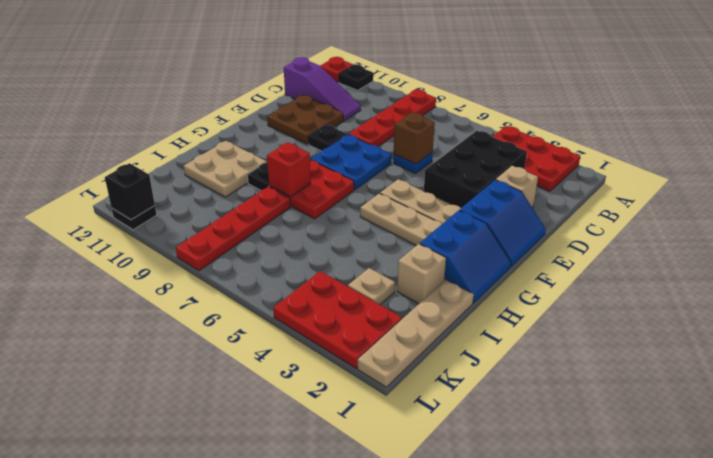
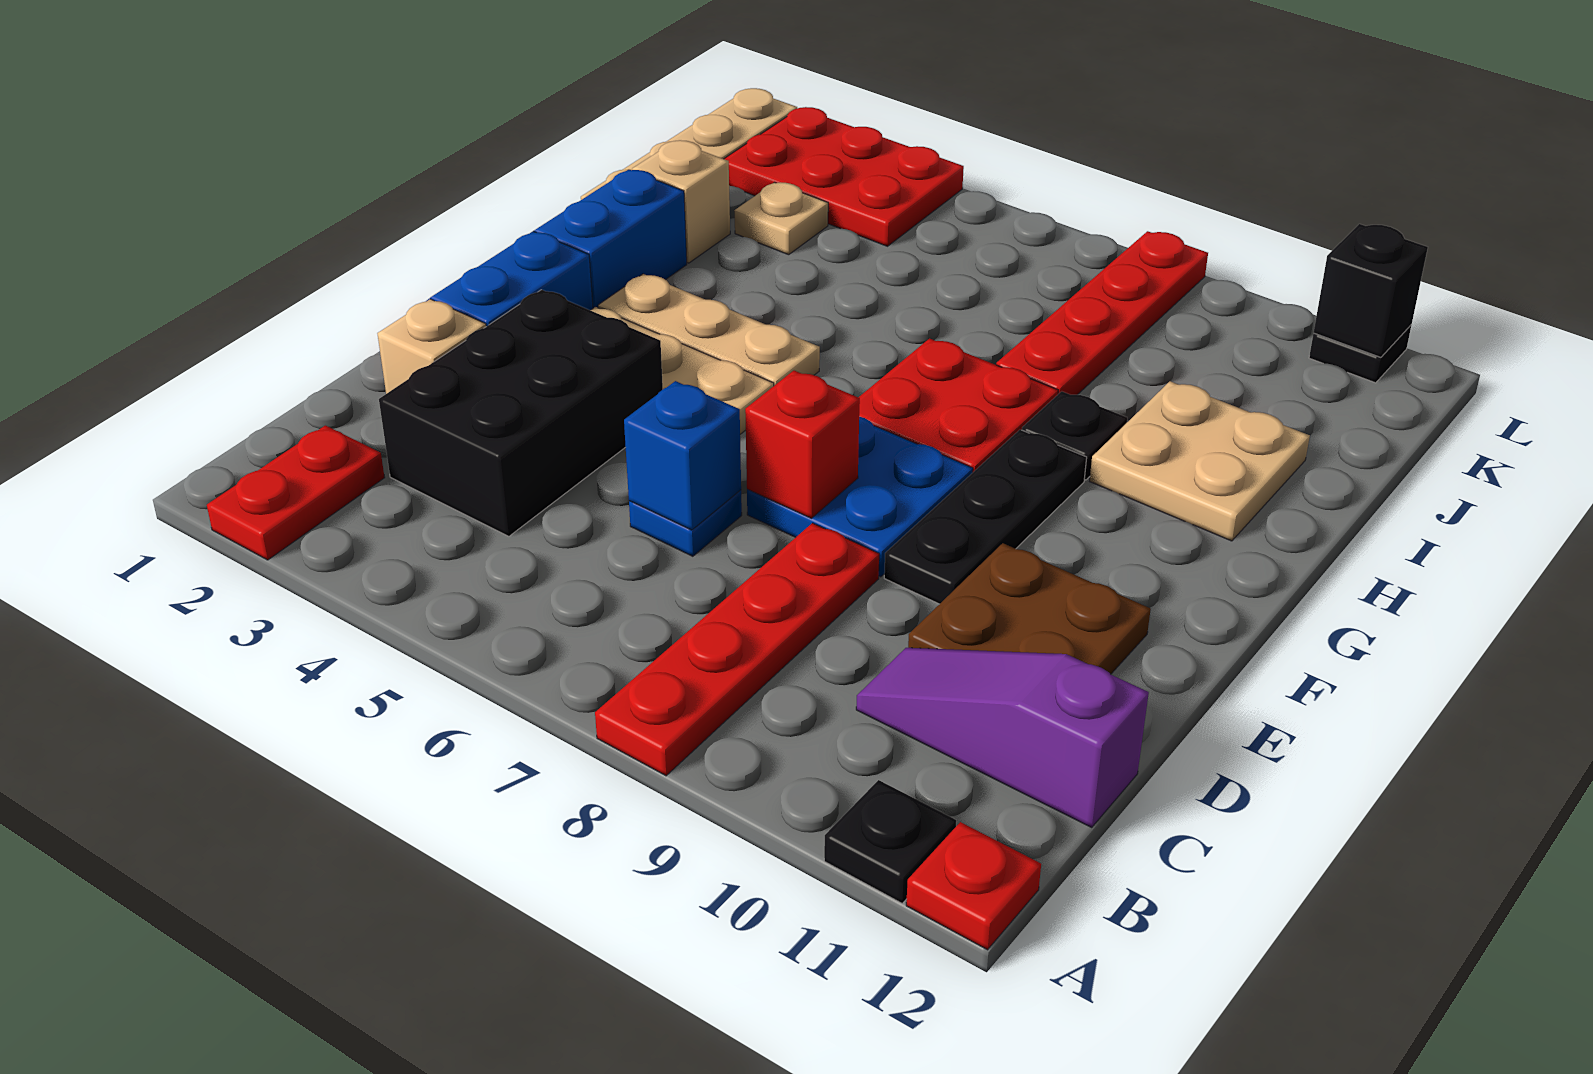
red 2x3 plate [492,126,580,191] -> red 1x2 plate [207,425,385,560]
brown 1x1 brick [394,113,435,164] -> blue 1x1 brick [624,381,741,530]
black 1x1 plate [308,125,347,151] -> black 1x3 plate [884,430,1087,604]
red 1x1 brick [267,142,311,197] -> red 1x1 brick moved to [745,371,860,518]

